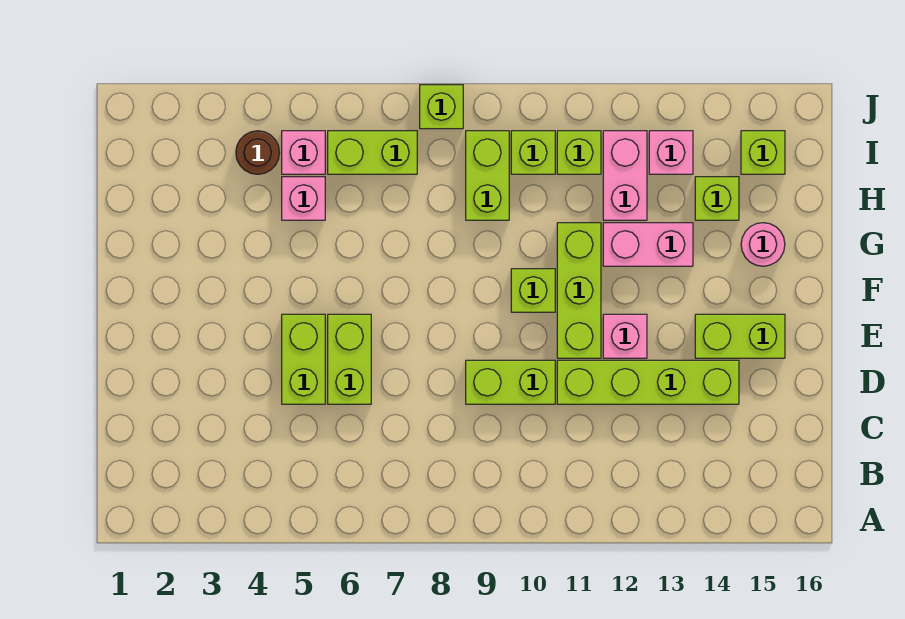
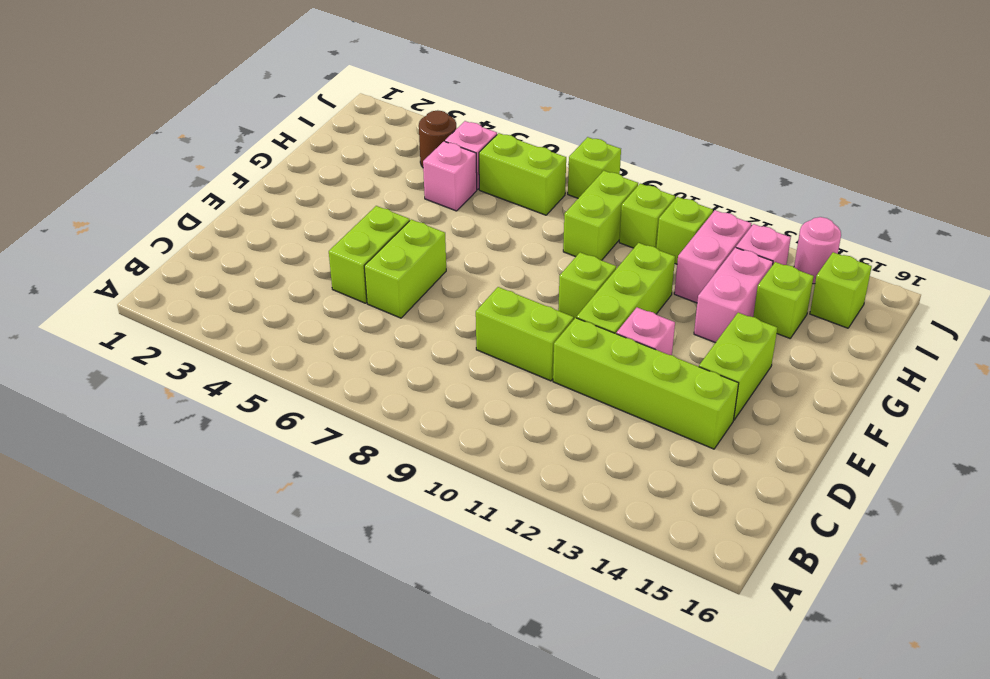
lime 1x2 brick [695,314,785,358] -> lime 1x2 brick turned to [699,313,777,420]
pink 1x2 brick [603,223,693,266] -> pink 1x2 brick turned to [694,248,773,343]
pink 1x1 round brick [741,223,785,266] -> pink 1x1 round brick moved to [794,217,841,284]

